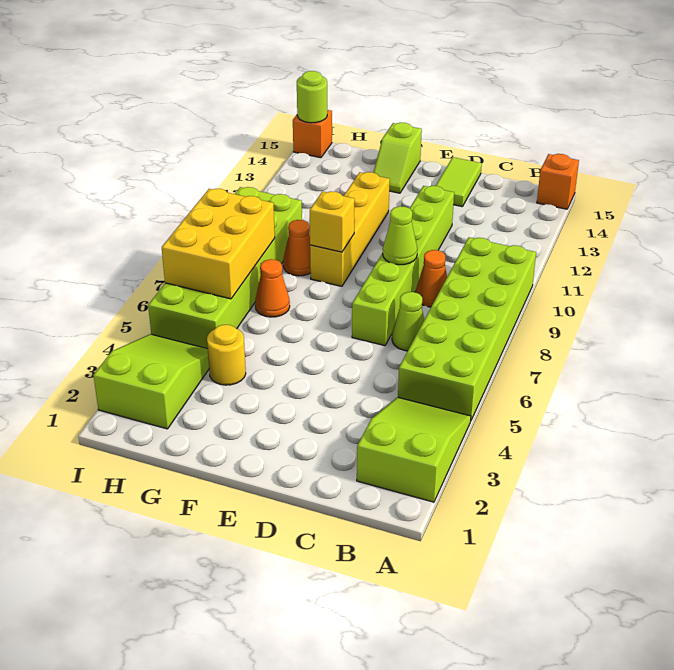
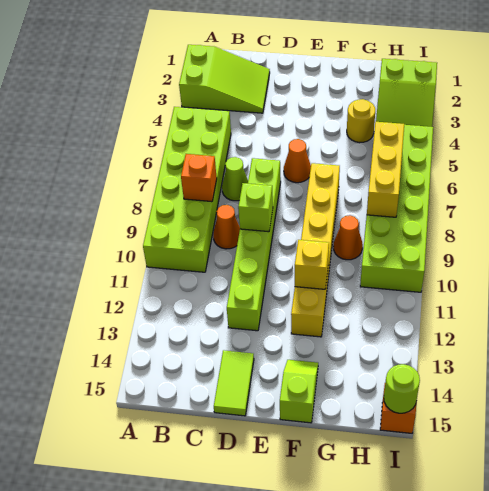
lime 2x3 slope [357,397,471,502] -> lime 2x3 slope turned to [179,45,270,113]
orange 1x1 brick [537,154,579,209] -> orange 1x1 brick moved to [181,154,217,202]
lime 1x1 cone [383,206,417,265] -> lime 1x1 brick [238,183,273,232]
yellow 1x4 brick [310,172,390,286] -> yellow 1x6 brick [291,163,340,337]
yellow 1x1 brick [310,191,355,252] -> yellow 1x1 brick moved to [295,240,329,289]
orange 1x1 cone [255,259,290,317] -> orange 1x1 cone moved to [284,139,311,183]
yellow 2x3 brick [162,189,275,299] -> yellow 1x3 brick [367,122,404,217]

